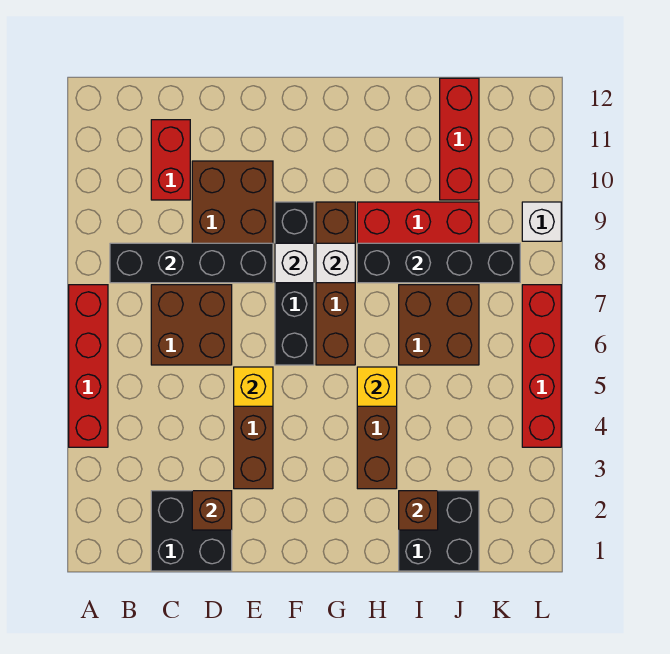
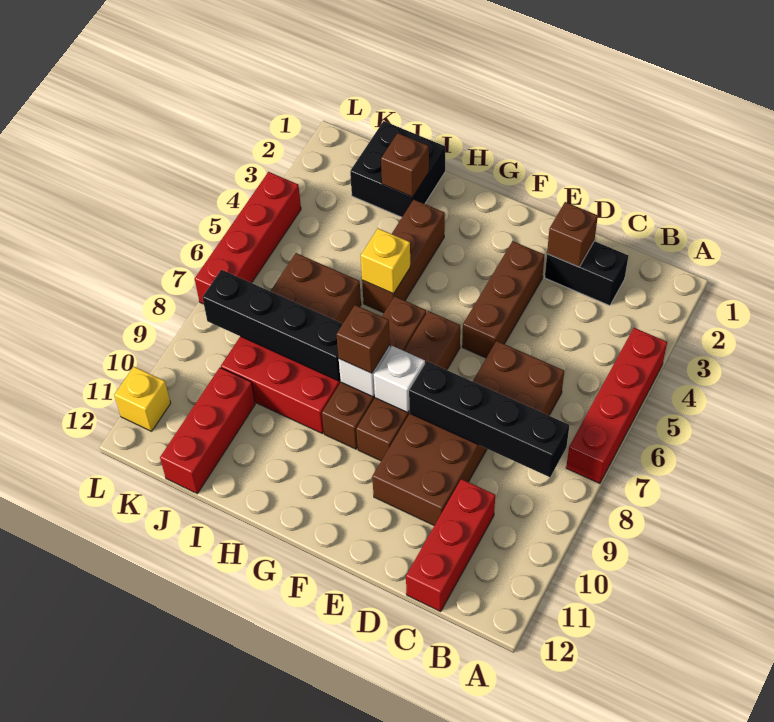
black 2x2 brick [151,491,232,571] -> black 1x2 brick [545,241,628,306]
red 1x2 brick [151,120,190,200] -> red 1x3 brick [406,479,495,612]
yellow 1x1 brick [234,367,273,406] -> yellow 1x1 brick moved to [114,367,171,431]
black 1x4 brick [275,202,314,365] -> brown 1x4 brick [356,311,460,461]
none -> brown 1x1 brick [336,305,390,373]
white 1x1 brick [522,202,561,241] -> none

